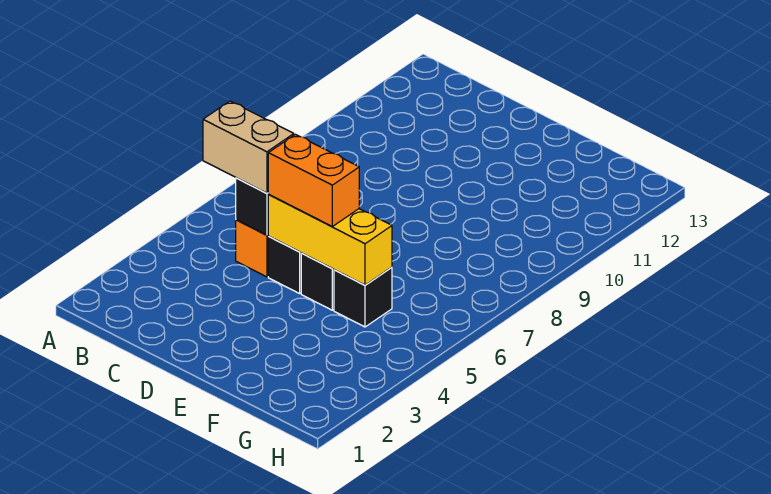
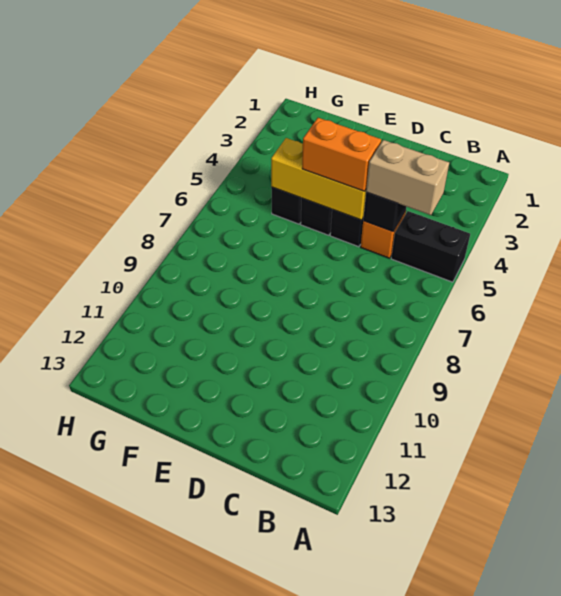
none -> black 1x2 brick [391,211,470,282]

